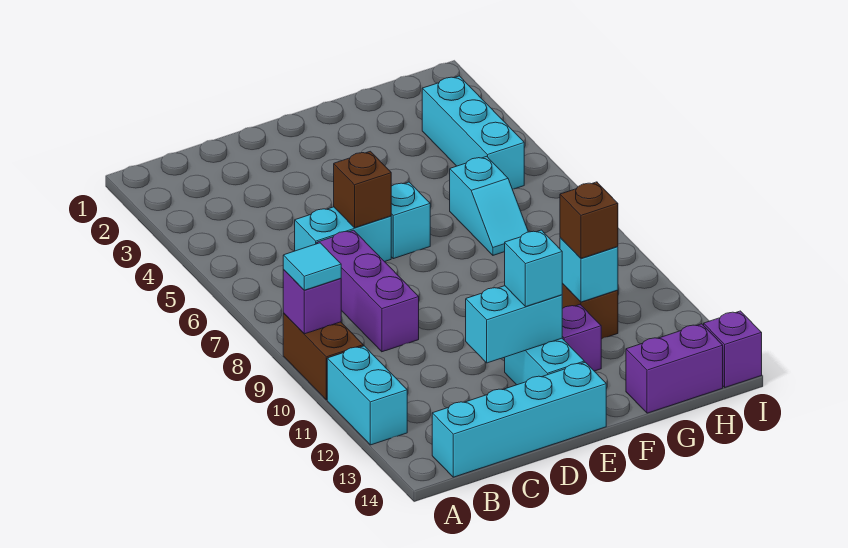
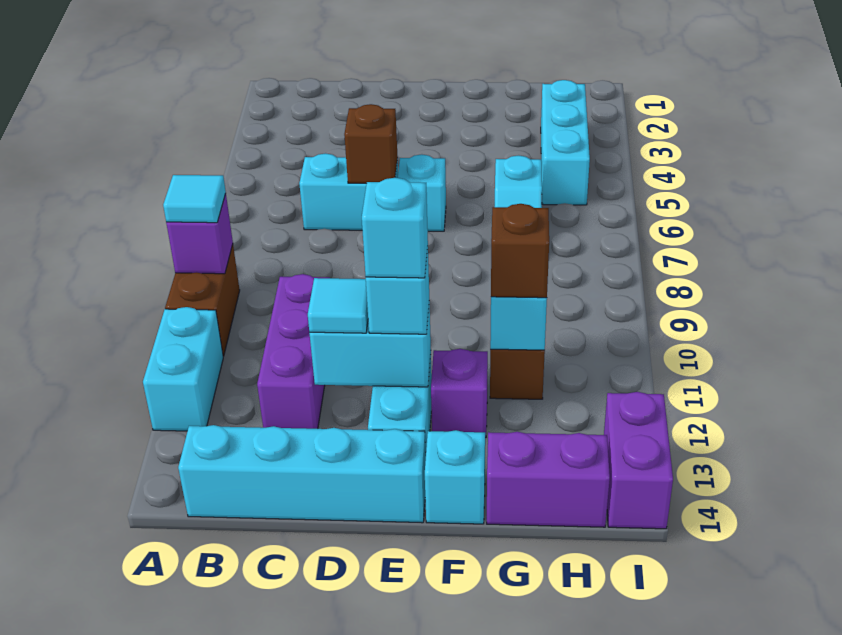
purple 1x3 brick [317,230,419,352] -> purple 1x3 brick moved to [257,274,330,429]
none -> cyan 1x1 tile [308,278,368,333]
none -> cyan 1x1 brick [362,178,428,278]
none -> cyan 1x1 brick [425,430,485,524]
purple 1x1 brick [704,311,762,387] -> purple 1x2 brick [604,392,673,529]

